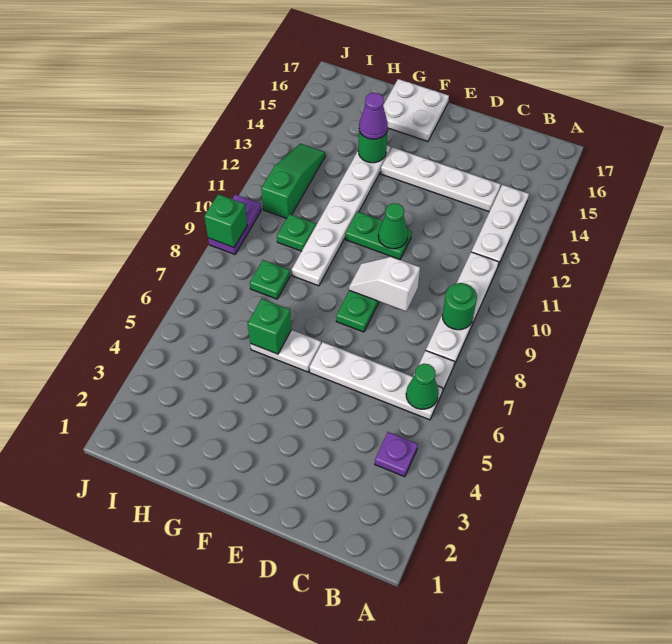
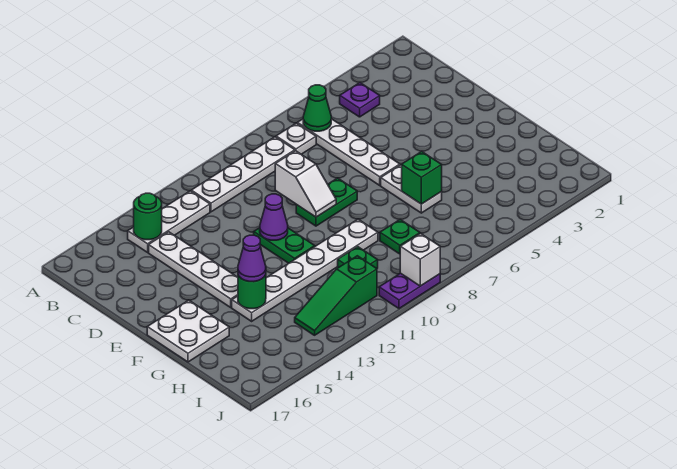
green 1x1 round brick [442,283,477,330] -> green 1x1 round brick moved to [134,193,162,240]
green 1x1 cone [378,203,408,249] -> purple 1x1 cone [260,194,288,240]
green 1x1 brick [204,194,247,247] -> white 1x1 brick [400,233,440,286]

